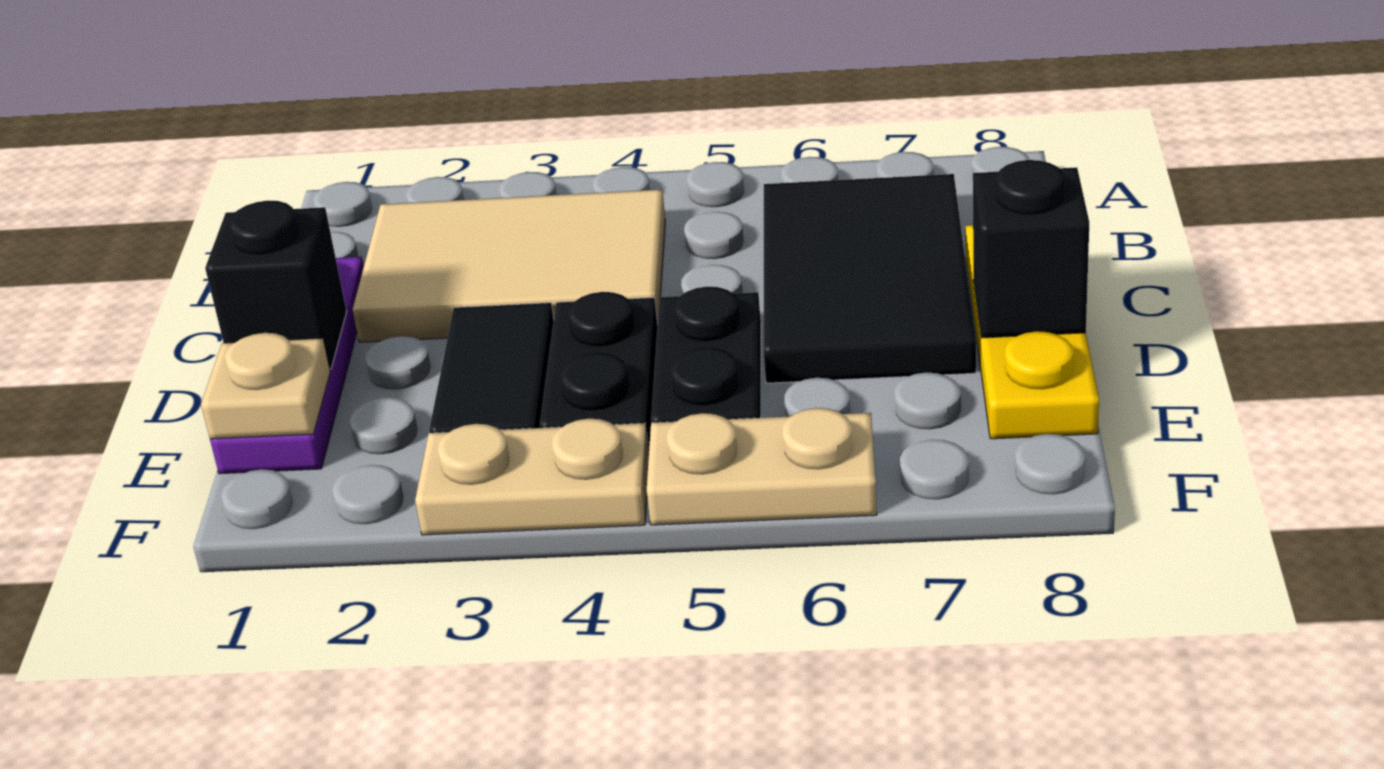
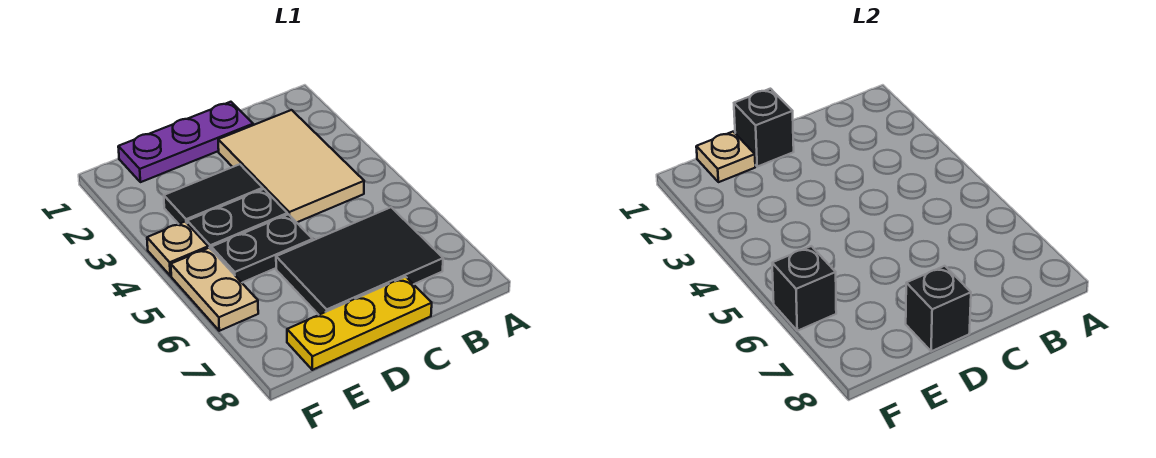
tan 1x2 plate [415,419,649,535] -> tan 1x1 plate [147,222,208,276]
none -> black 1x1 brick [772,246,836,331]

